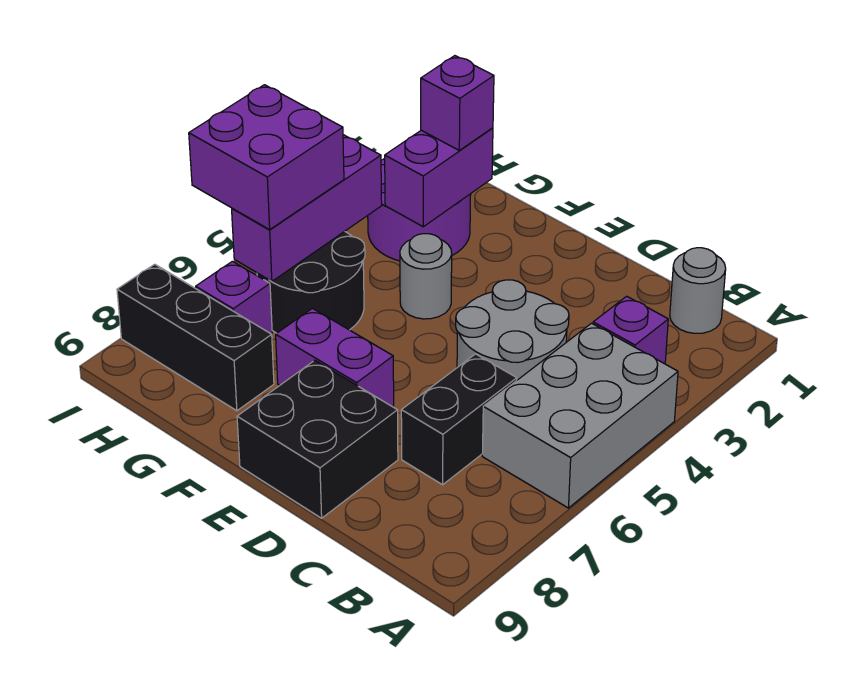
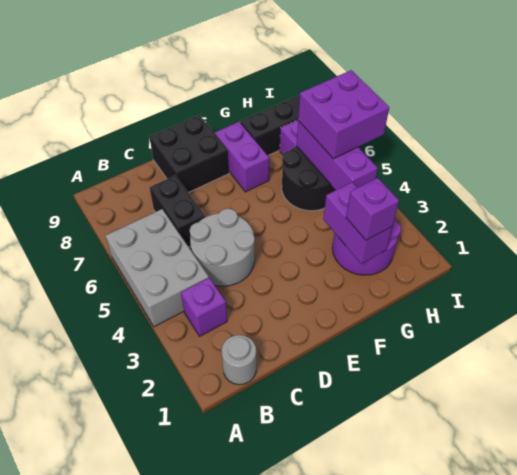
purple 1x2 brick [276,308,394,407] -> purple 1x2 brick turned to [215,122,269,192]
grey 1x1 round brick [400,234,452,319] -> none

